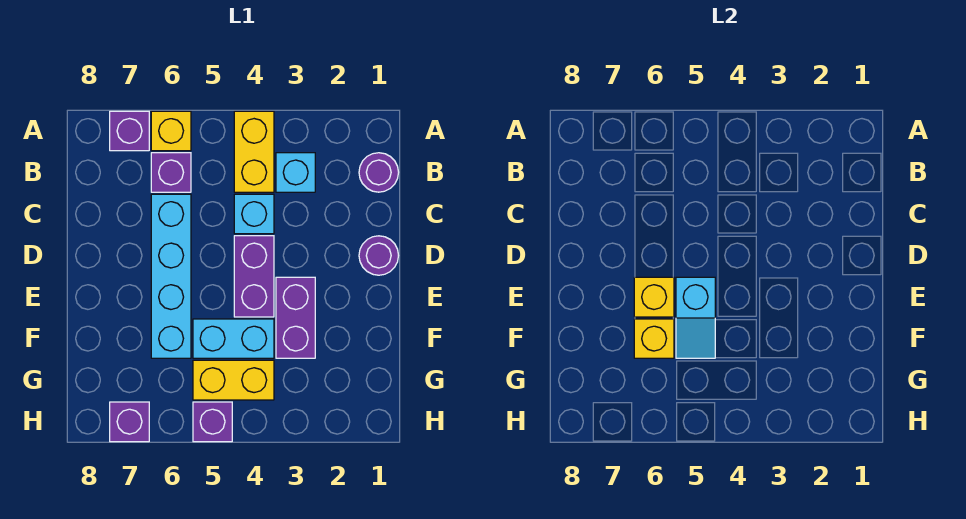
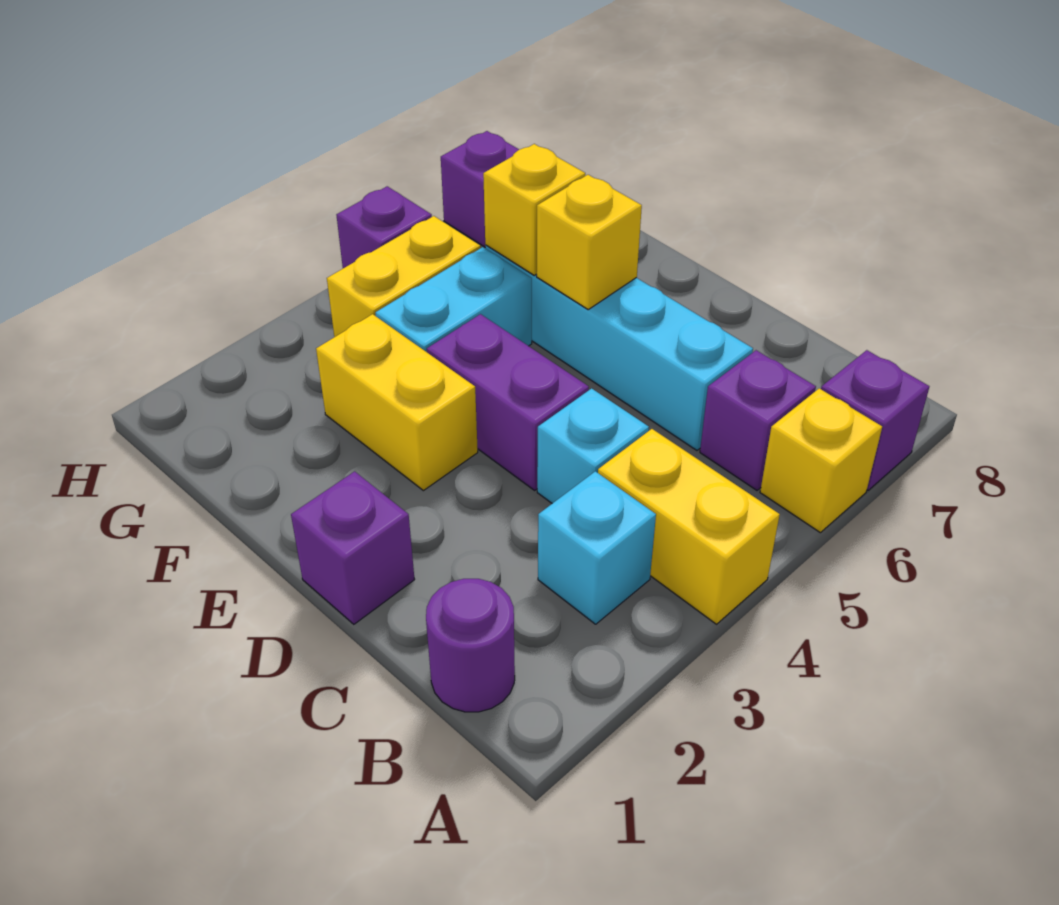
purple 1x1 round brick [359,236,399,275] -> purple 1x1 brick [291,471,415,624]
purple 1x2 brick [276,277,315,358] -> yellow 1x2 brick [316,314,478,491]
cyan 1x2 slope [676,277,715,358] -> none

